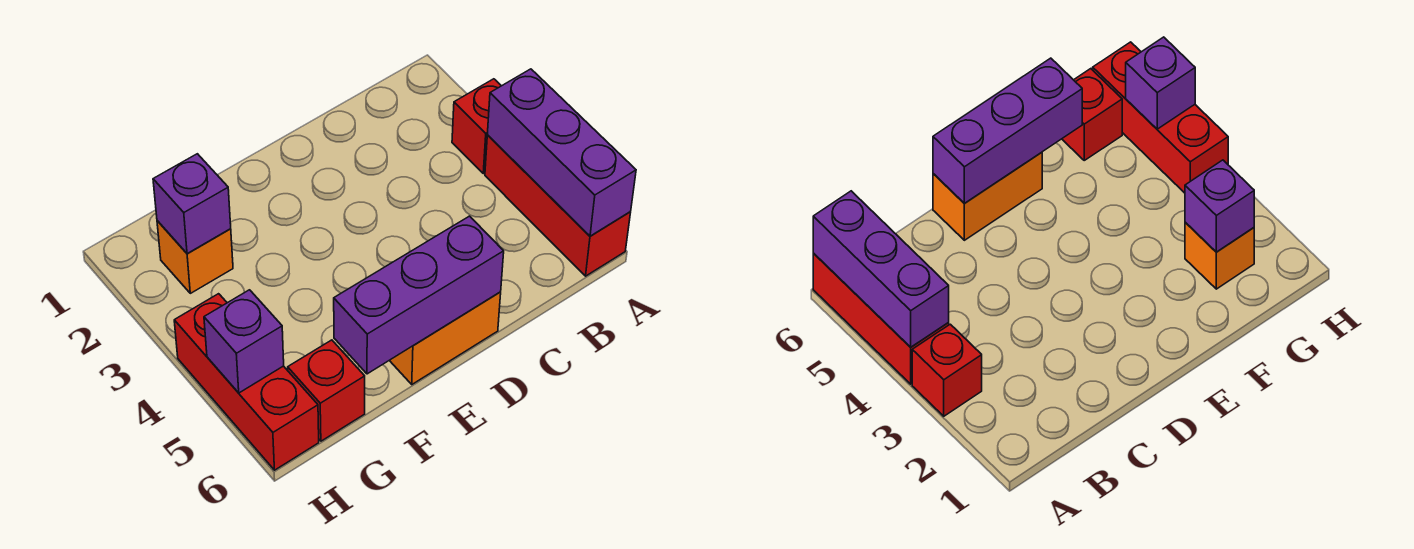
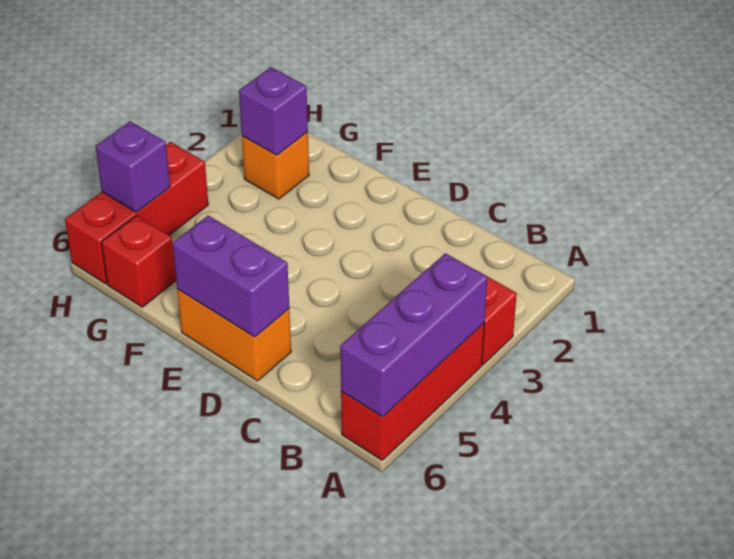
purple 1x3 brick [334,216,504,374] -> purple 1x2 brick [172,215,289,337]

